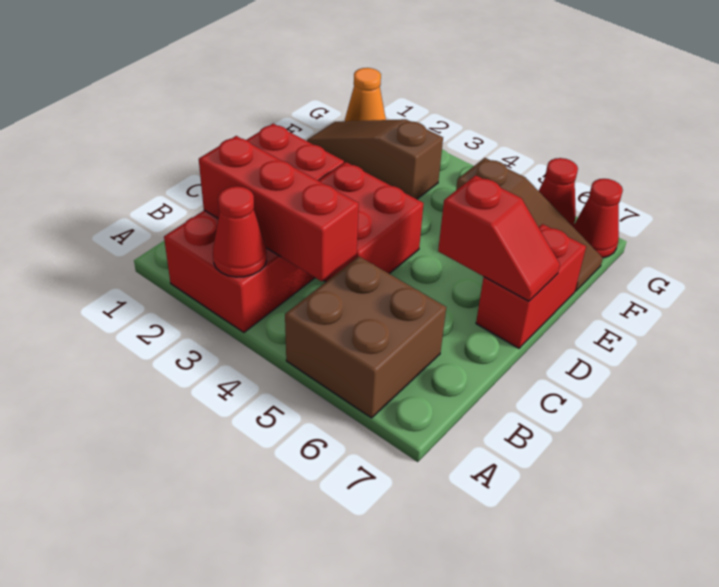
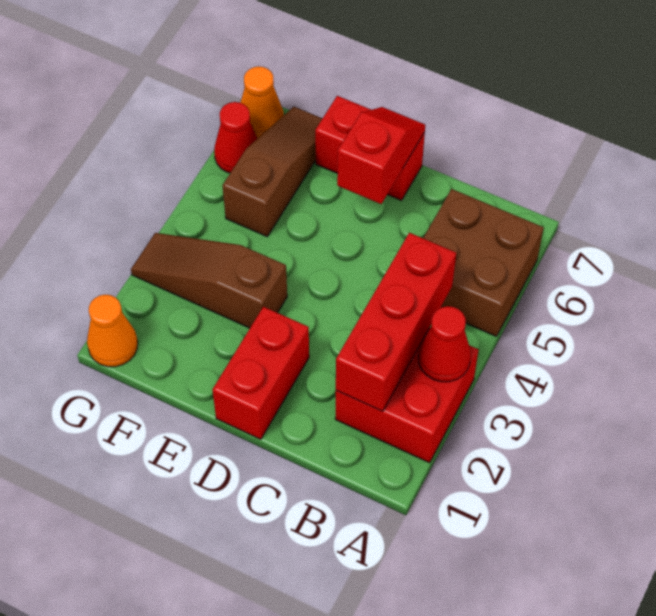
red 2x2 brick [319,162,424,282] -> none
brown 1x3 slope [307,119,443,199] -> brown 1x3 slope turned to [131,233,287,328]
red 1x1 cone [573,179,623,258] -> orange 1x1 cone [240,66,284,139]

